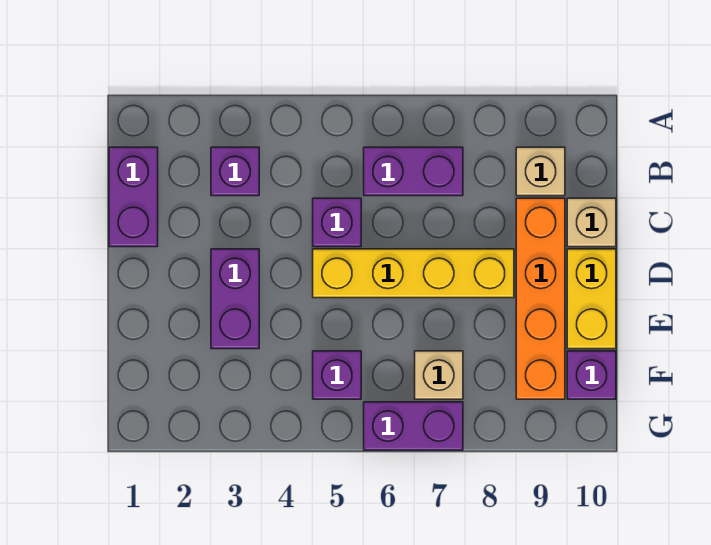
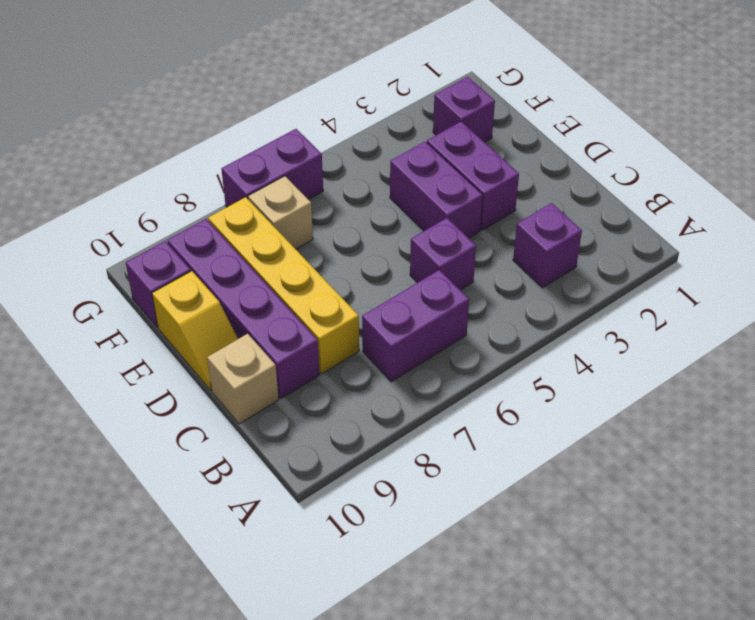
purple 1x2 brick [109,147,158,247] -> purple 1x2 brick moved to [390,142,483,238]
tan 1x1 brick [516,147,565,196] -> none
orange 1x4 brick [516,198,565,399] -> purple 1x4 brick [167,219,319,398]
yellow 1x4 brick [313,249,514,298] -> yellow 1x4 brick turned to [208,197,359,374]
yellow 1x2 brick [567,249,616,349] -> yellow 1x2 slope [152,271,238,391]
purple 1x1 brick [313,351,361,399] -> purple 1x1 brick moved to [433,77,495,142]

